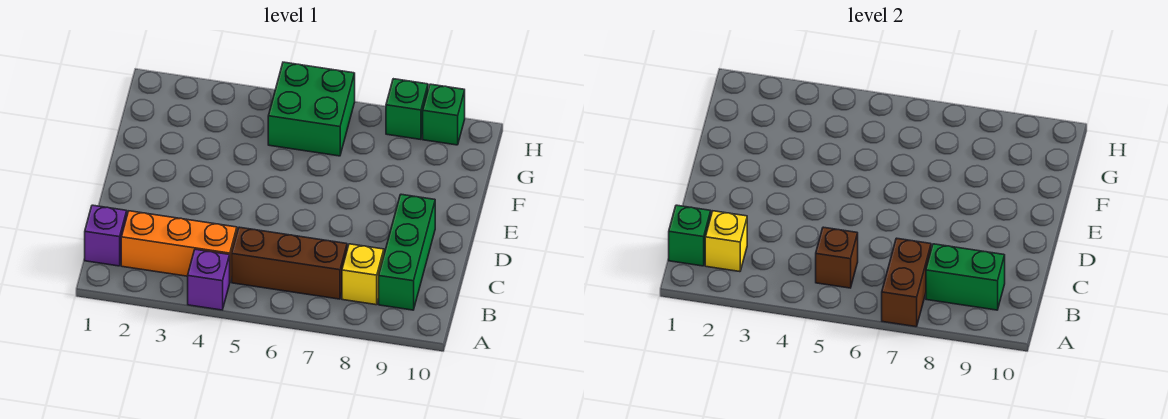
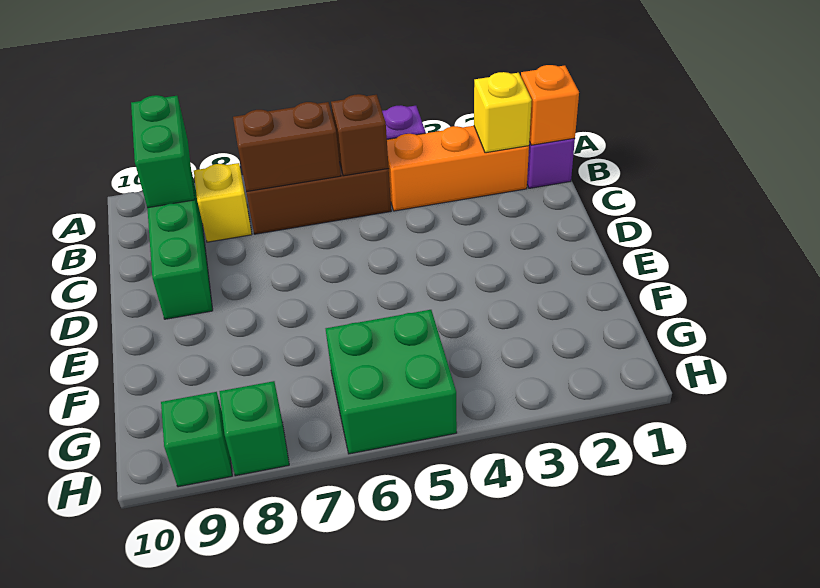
brown 1x2 brick [882,238,931,327] -> brown 1x2 brick turned to [233,102,341,192]
green 1x1 brick [669,205,711,266] -> orange 1x1 brick [521,65,579,145]
green 1x2 brick [926,244,1005,310] -> green 1x2 brick turned to [131,95,195,208]

